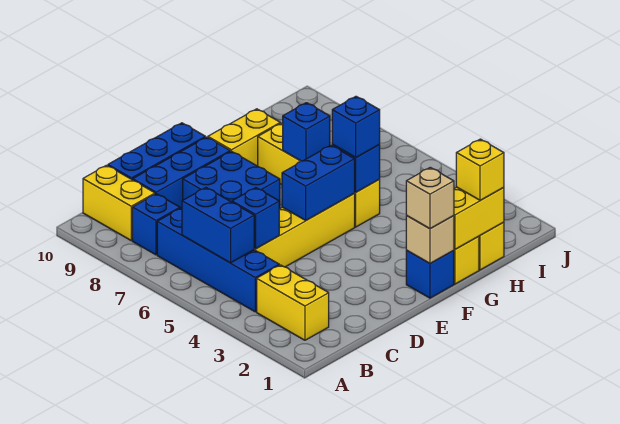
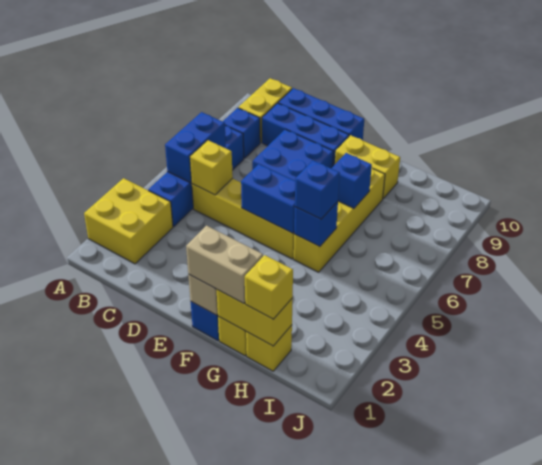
yellow 1x2 brick [257,265,329,340] -> yellow 2x2 brick [84,178,173,264]
blue 1x1 brick [232,188,279,249] -> yellow 1x1 brick [190,140,233,195]
tan 1x1 brick [406,167,454,229] -> tan 1x2 brick [186,226,263,304]

